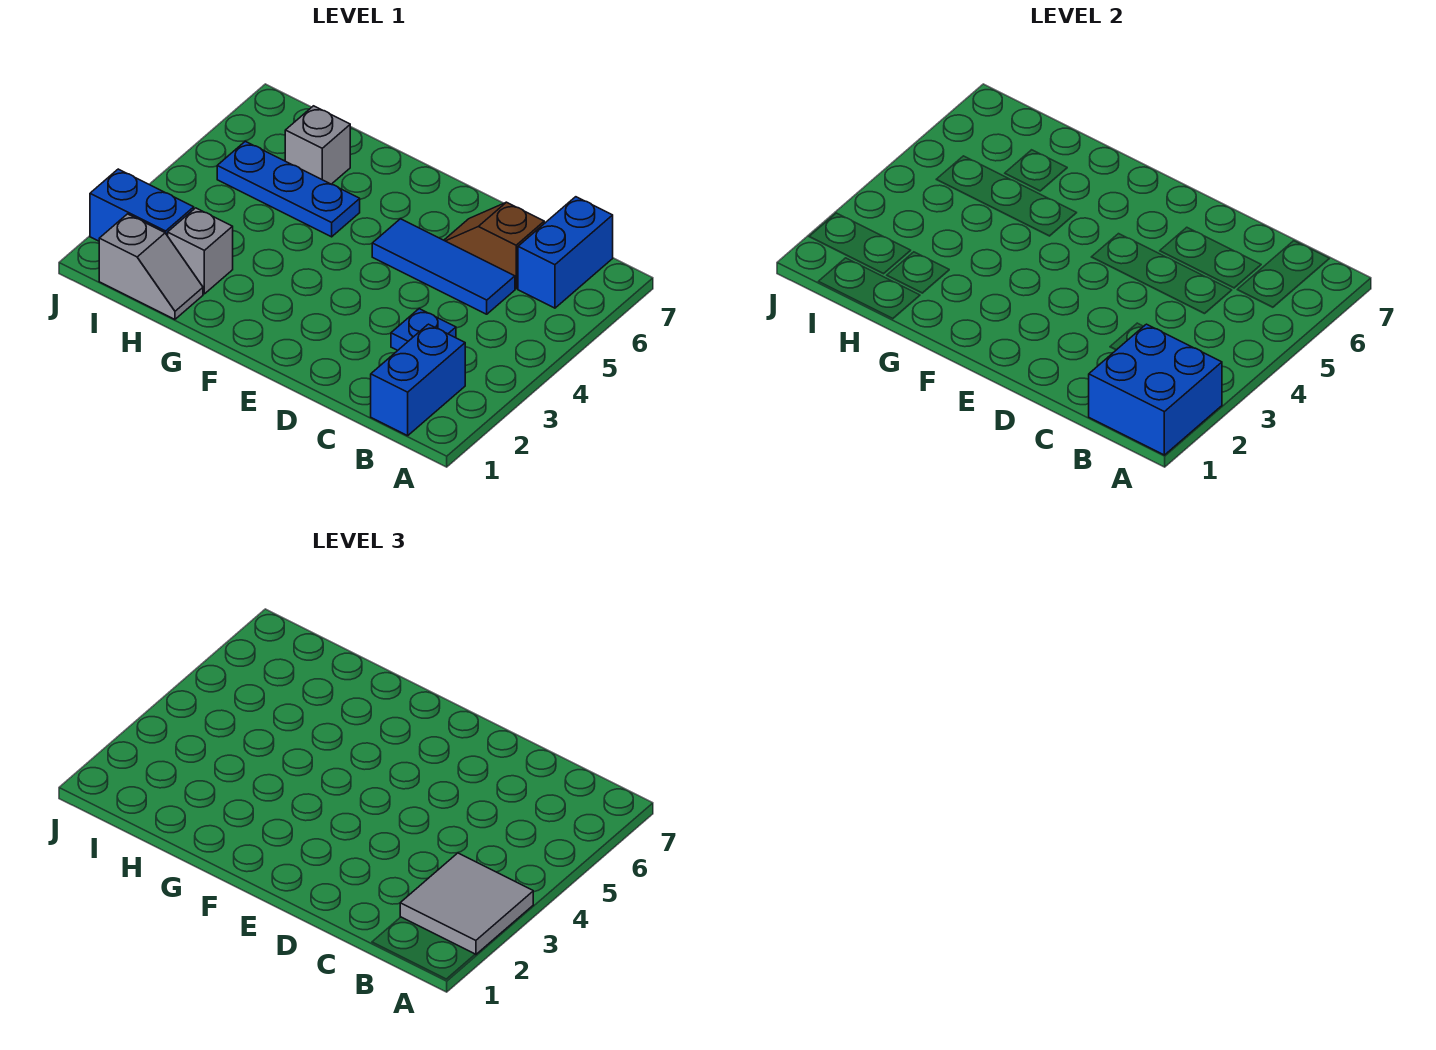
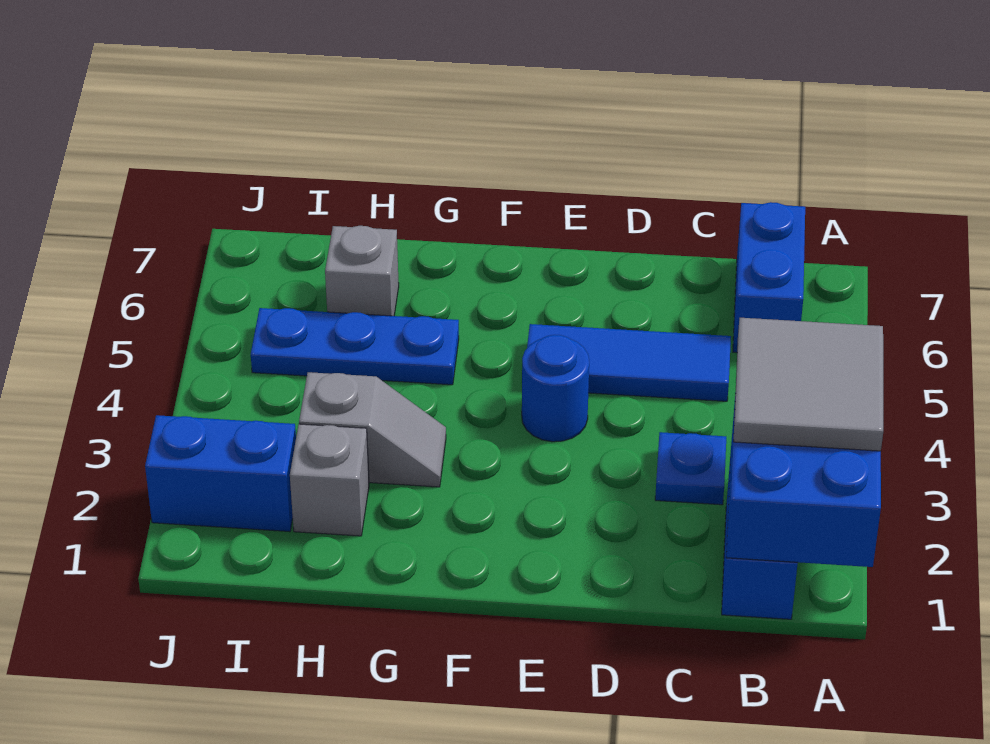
brown 1x2 slope [444,202,544,289] -> none
none -> blue 1x1 round brick [522,335,589,442]
grey 1x2 slope [99,214,203,319] -> grey 1x2 slope moved to [299,372,446,487]

